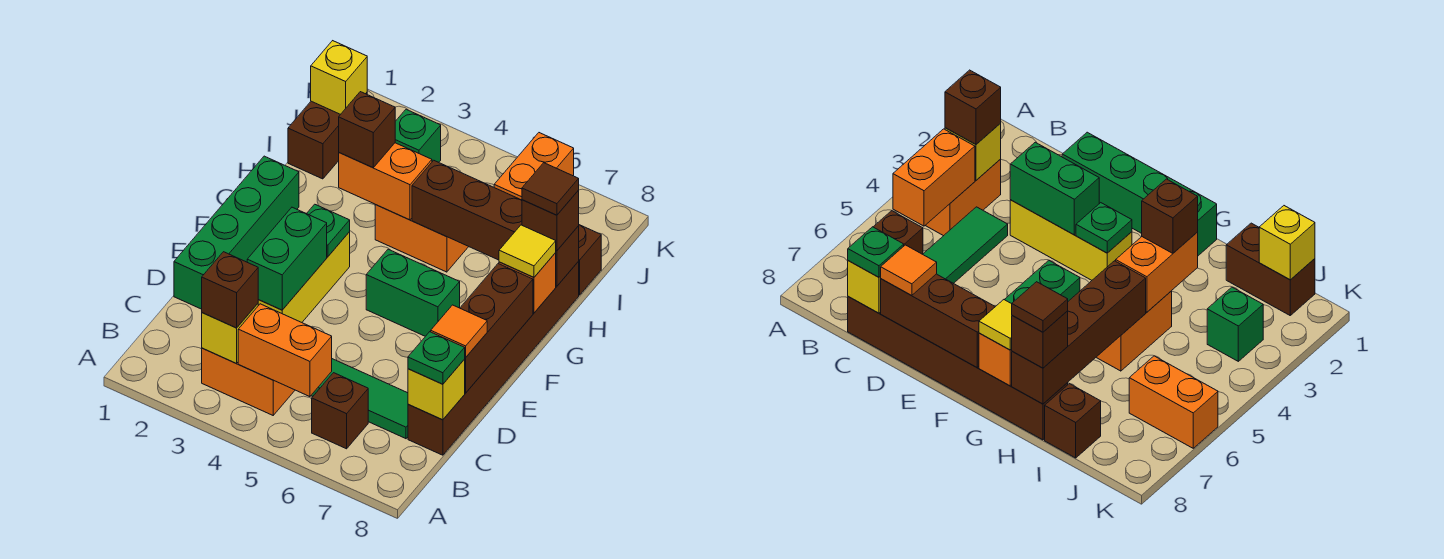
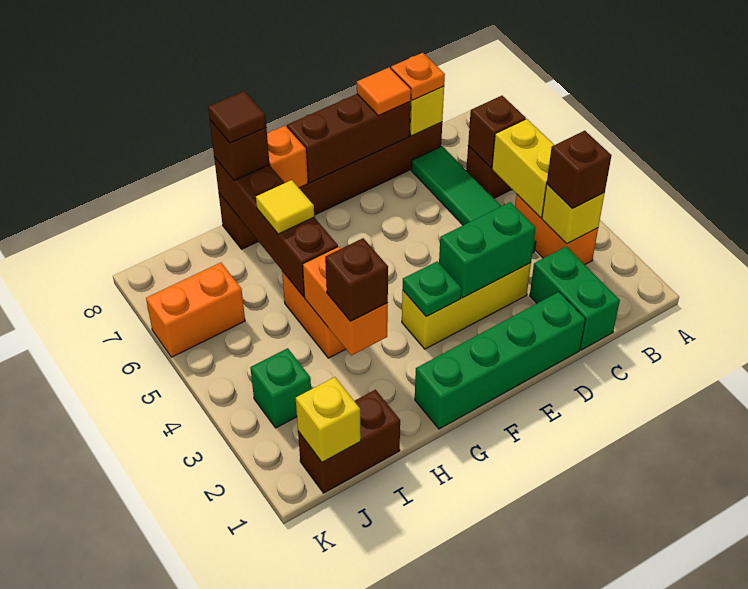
orange 1x2 brick [238,304,332,397] -> yellow 1x2 brick [492,119,554,218]
green 1x1 plate [408,332,465,384] -> orange 1x1 plate [391,53,445,100]
green 1x2 brick [366,249,460,336] -> green 1x2 brick moved to [530,246,620,350]
yellow 1x1 tile [499,225,556,277] -> yellow 1x1 tile moved to [256,180,314,234]
brown 1x1 brick [578,225,601,295] -> brown 1x1 brick moved to [468,96,526,168]

